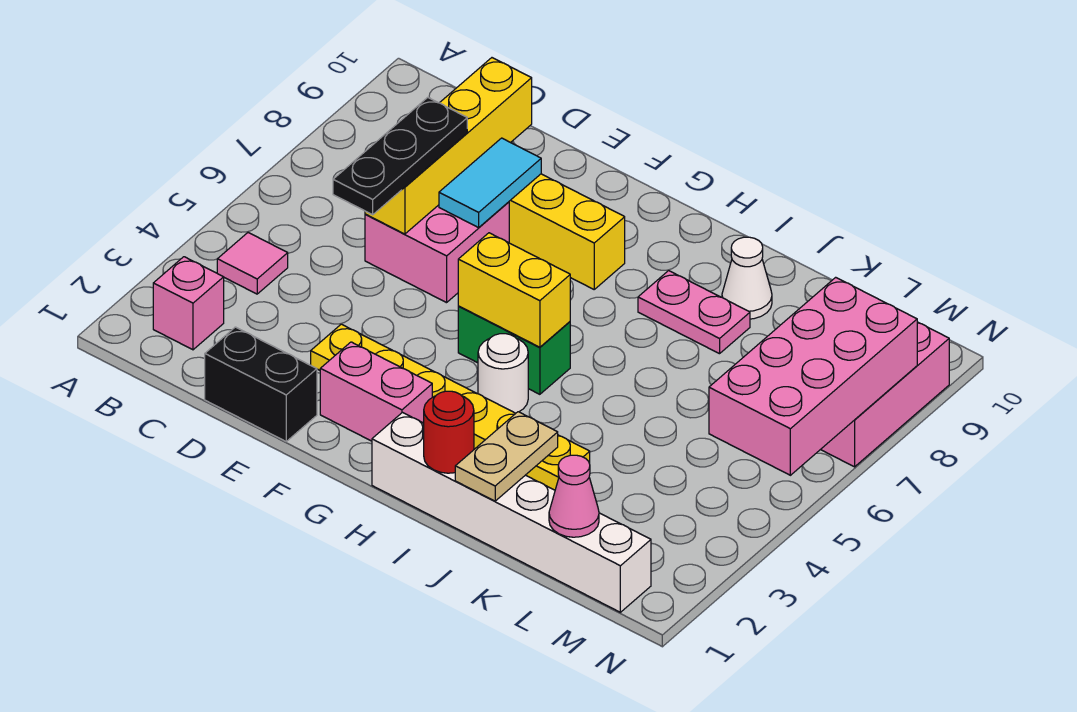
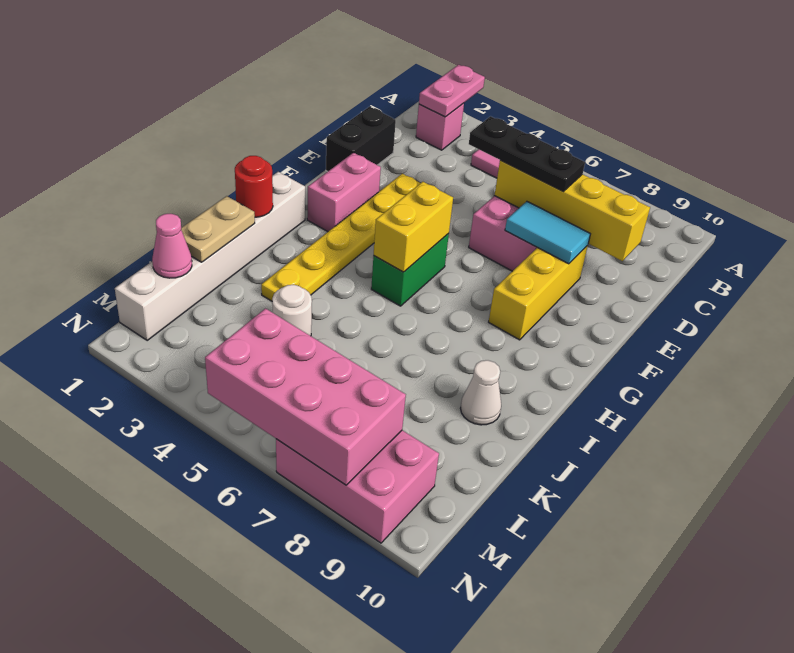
white 1x1 round brick [478,334,528,413] -> white 1x1 round brick moved to [272,285,312,336]
pink 1x2 plate [638,271,750,354] -> pink 1x2 plate moved to [419,65,485,117]
tan 1x2 plate [455,412,558,501] -> tan 1x2 plate turned to [181,196,255,262]

